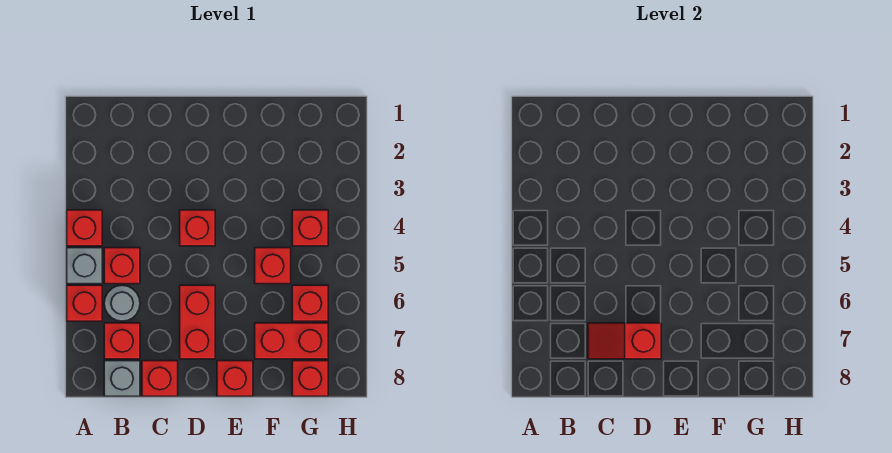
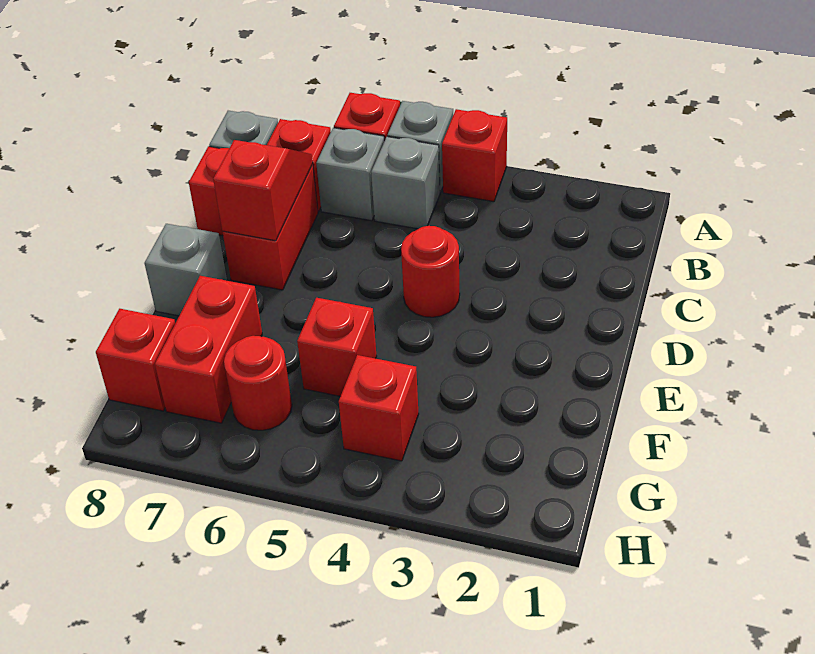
red 1x1 brick [104,248,140,284] -> grey 1x1 brick [371,137,440,229]
grey 1x1 round brick [104,285,140,321] -> grey 1x1 brick [316,128,384,221]
red 1x1 brick [180,210,215,246] -> red 1x1 round brick [401,226,460,317]
red 1x2 brick [180,285,215,359] -> red 1x2 brick turned to [223,165,318,290]
red 1x1 brick [217,361,253,396] -> grey 1x1 brick [144,224,227,316]
red 1x1 brick [292,285,328,321] -> red 1x1 round brick [224,336,292,430]

